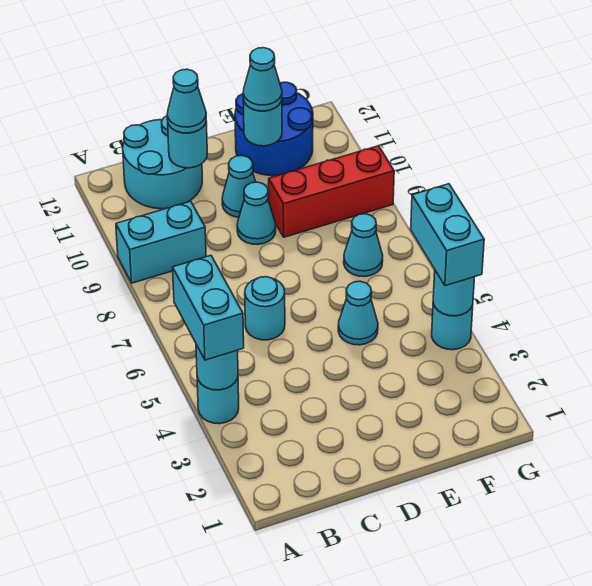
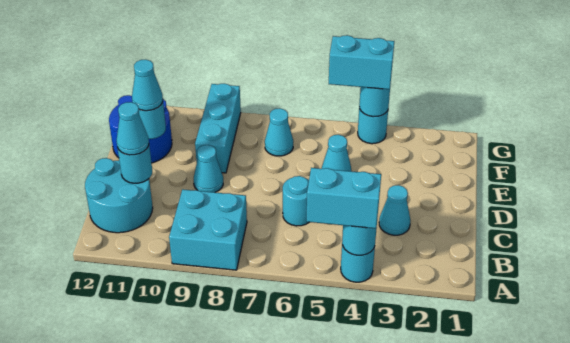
cyan 1x2 brick [116,201,206,283] -> cyan 2x2 brick [169,189,247,270]
cyan 1x1 cone [222,156,256,217] -> cyan 1x1 cone moved to [379,185,410,235]
red 1x3 brick [268,146,394,237] -> cyan 1x3 brick [195,84,241,173]

